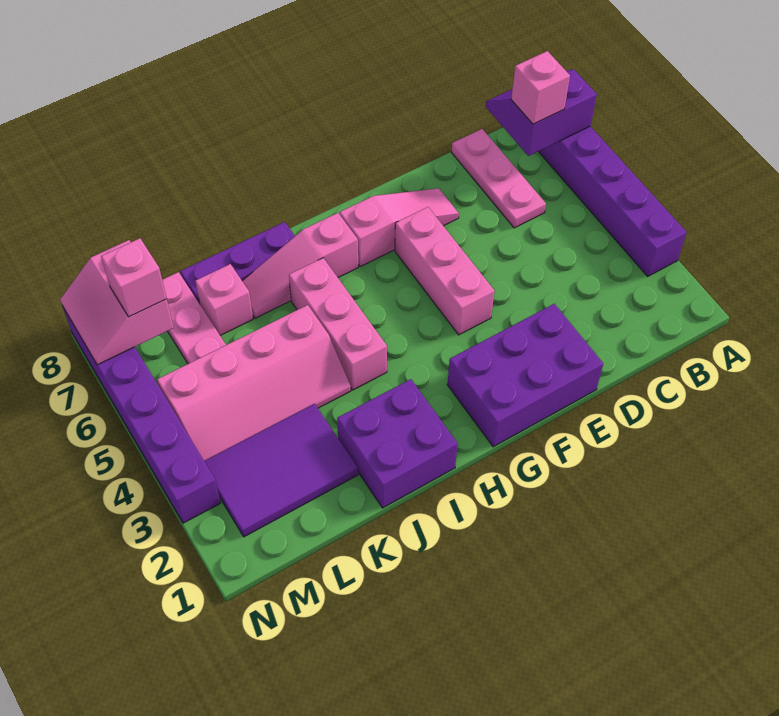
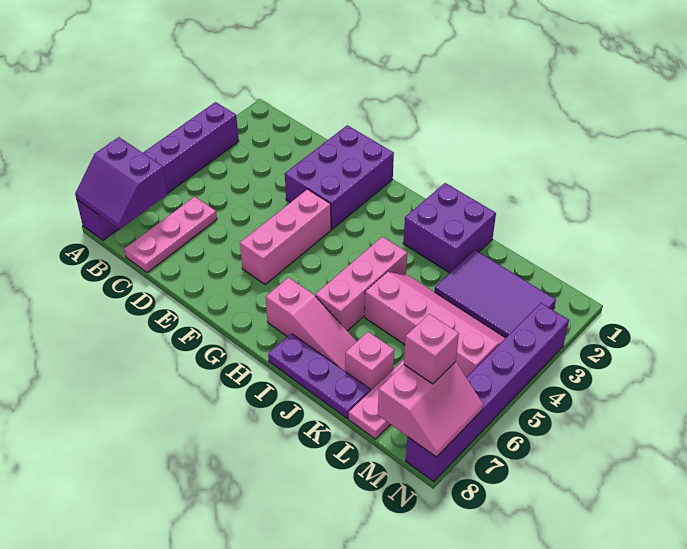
pink 1x1 brick [511,51,570,124] -> none
purple 2x3 brick [447,304,603,447] -> purple 2x3 brick turned to [285,125,394,229]
pink 1x3 slope [340,188,459,267] -> none

